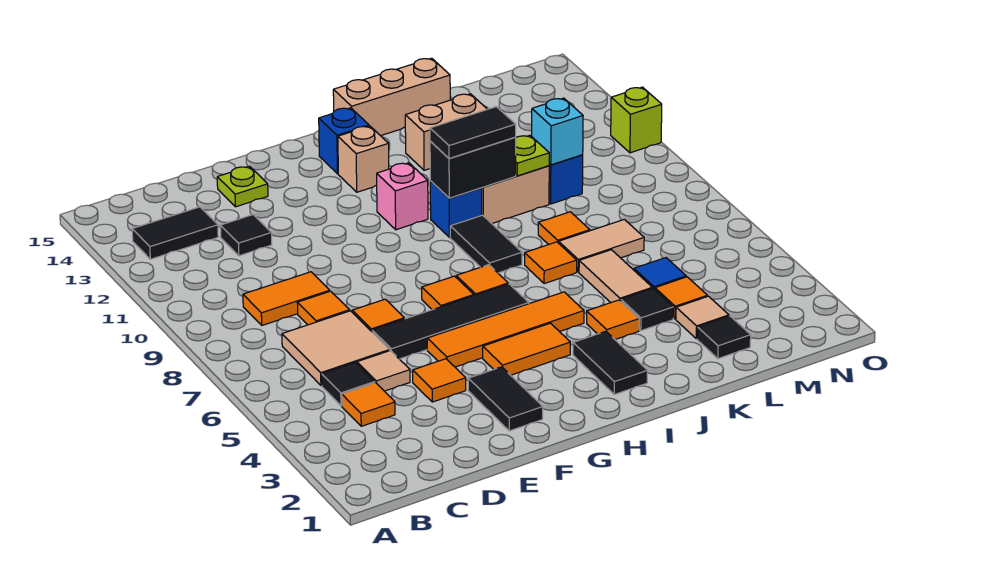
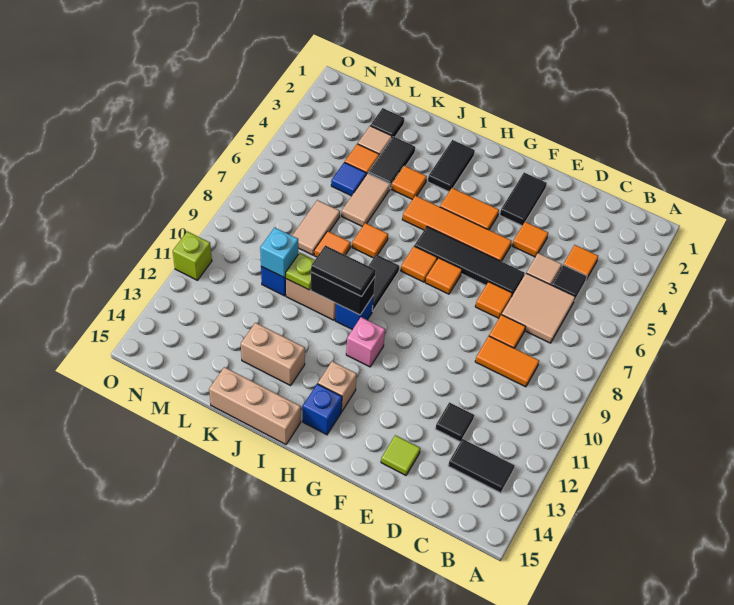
lime 1x1 plate [217,166,268,207] -> lime 1x1 tile [381,435,420,475]
black 1x1 tile [621,288,674,331] -> black 1x2 tile [368,137,415,189]
tan 1x2 tile [559,219,644,272] -> tan 1x2 tile turned to [292,200,340,255]

